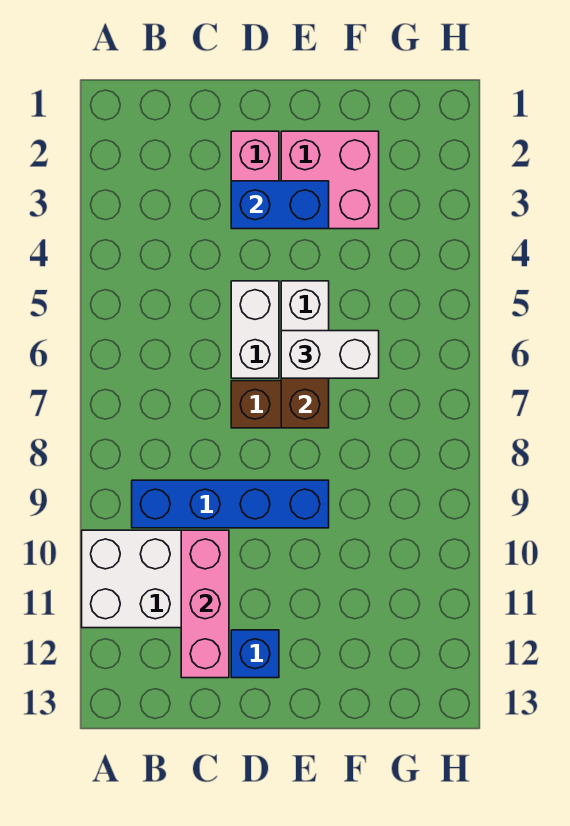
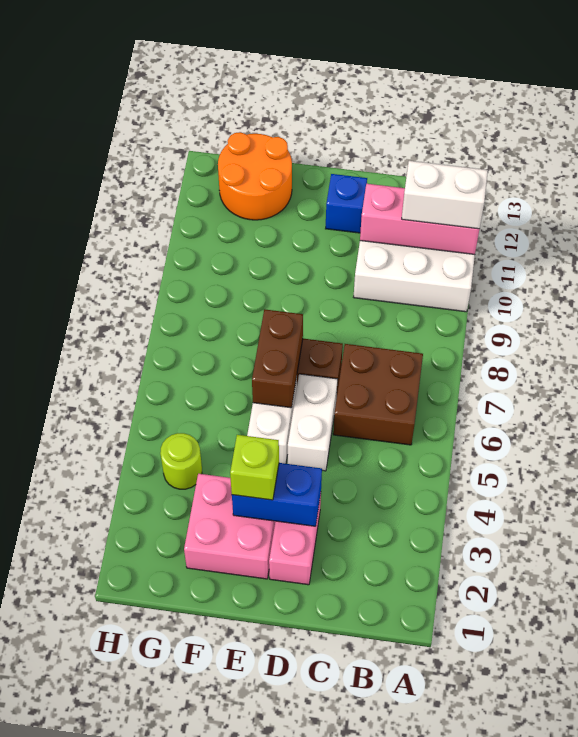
none -> brown 2x2 brick [333,344,423,445]
blue 1x4 brick [132,480,329,528] -> none
pink 1x3 brick [181,530,229,678] -> pink 1x3 brick turned to [360,184,479,254]
none -> lime 1x1 brick [230,435,279,500]
white 1x2 brick [281,331,379,378] -> white 1x2 brick moved to [402,161,488,229]
none -> orange 2x2 round brick [218,132,292,220]
none -> lime 1x1 round brick [160,433,202,489]

